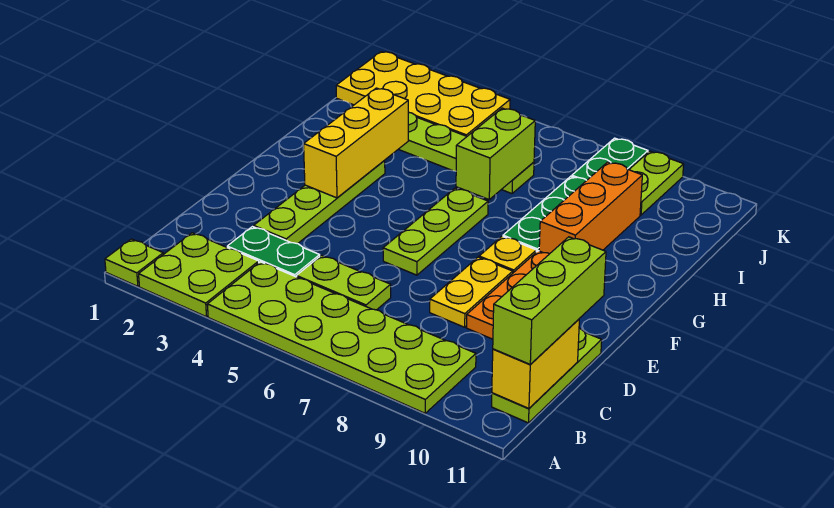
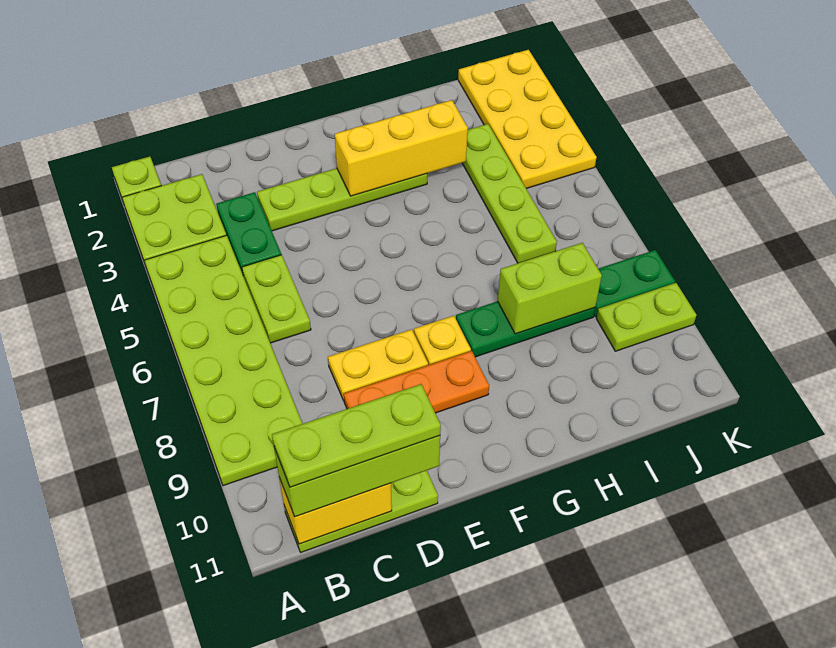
lime 1x3 plate [383,188,488,275] -> lime 1x3 plate moved to [272,384,441,487]
orange 1x3 brick [539,162,642,253] -> none
lime 1x2 brick [456,108,535,199] -> lime 1x2 brick moved to [498,243,602,334]

